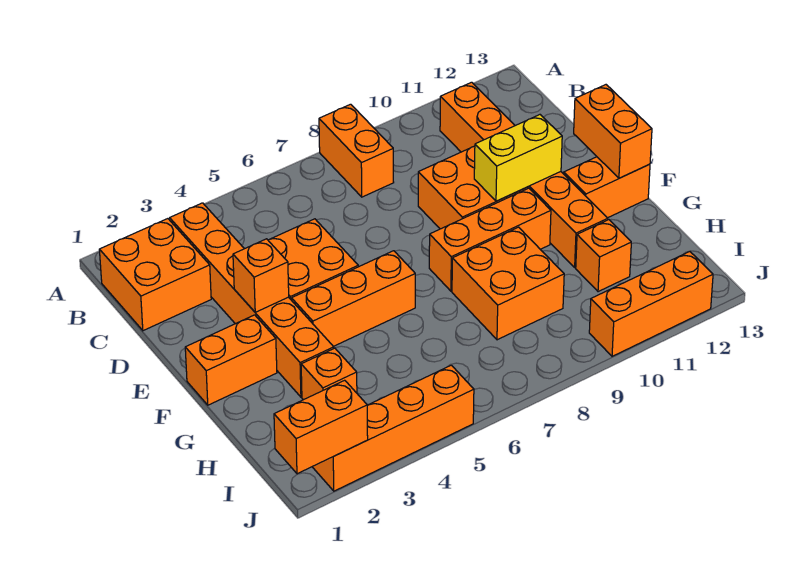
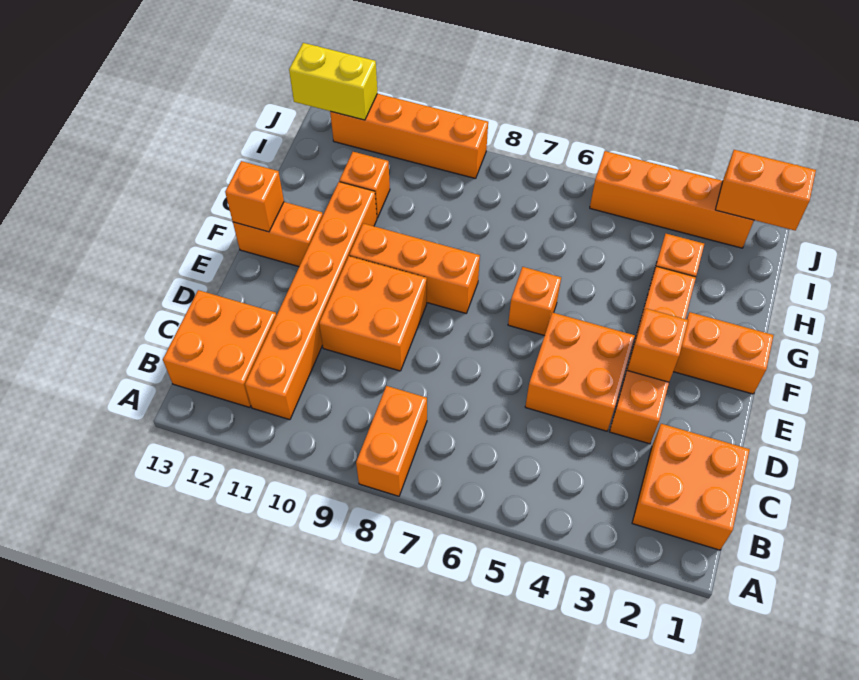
orange 1x6 brick [169,203,334,397] -> orange 1x4 brick [610,267,696,444]
yellow 1x2 brick [474,115,562,201] -> yellow 1x2 brick moved to [289,43,378,120]
orange 1x2 brick [574,85,652,178] -> orange 1x1 brick [225,161,284,232]
orange 1x3 brick [292,251,415,346] -> orange 1x1 brick [508,267,561,336]
orange 2x2 brick [452,227,564,340] -> orange 2x2 brick moved to [163,290,276,407]
orange 1x3 brick [589,251,713,356] -> orange 1x4 brick [330,94,488,179]

